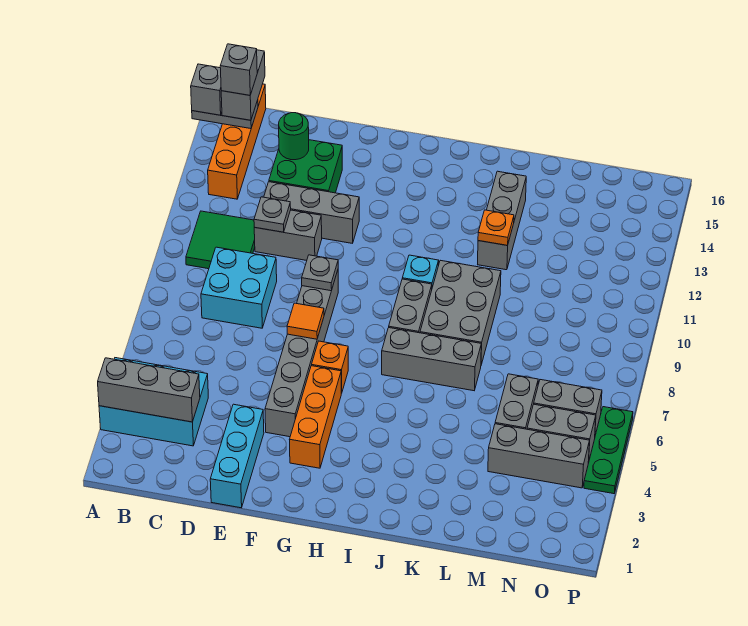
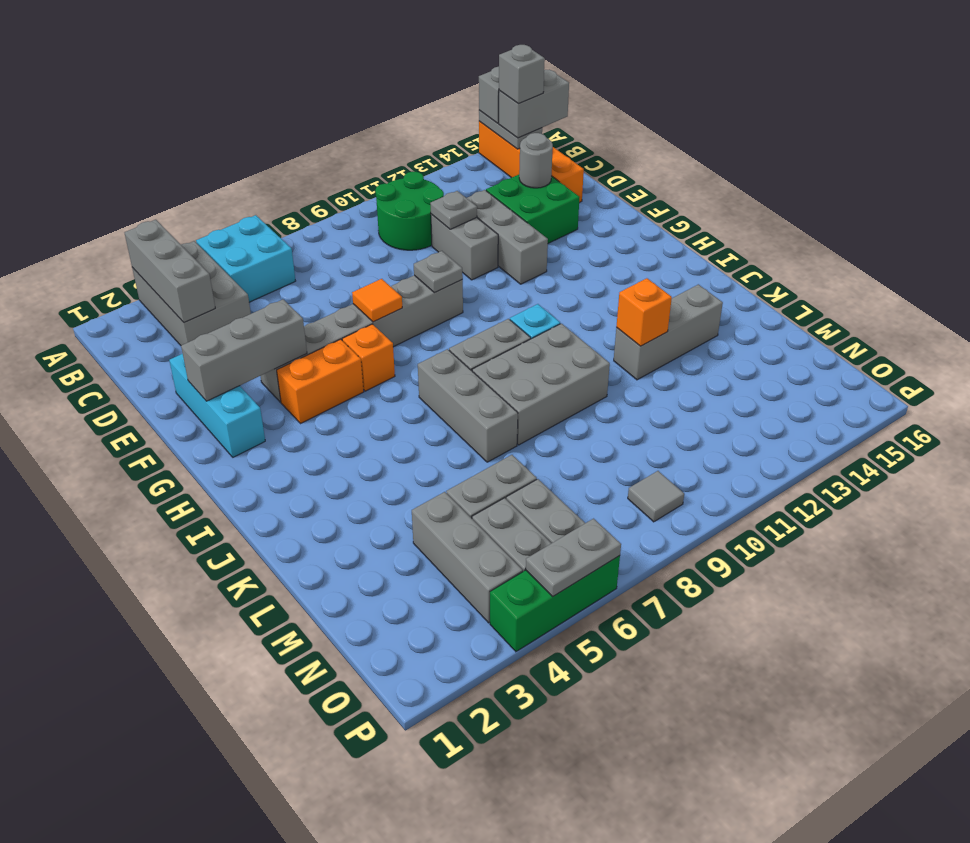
cyan 2x3 brick [99,358,208,446] -> grey 2x3 brick [132,241,251,345]
green 2x2 tile [186,211,255,269] -> green 2x2 round brick [375,172,444,250]
orange 1x4 brick [208,84,266,199] -> orange 1x4 brick turned to [479,121,584,203]
cyan 2x2 brick [201,247,277,328] -> cyan 2x2 brick moved to [196,215,295,302]
green 1x1 round brick [279,113,309,160] -> grey 1x1 round brick [519,133,553,188]
cyan 1x3 brick [210,404,264,508] -> cyan 1x3 brick turned to [169,354,265,457]
none -> grey 1x3 brick [181,299,307,401]
orange 1x3 brick [289,366,341,468] -> orange 1x2 brick [277,339,364,424]
orange 1x1 plate [478,210,514,245] -> orange 1x1 brick [616,278,672,346]
none -> grey 1x1 tile [628,471,684,522]
green 1x3 plate [584,407,633,494] -> green 1x3 brick [490,556,620,652]
none -> grey 1x2 plate [526,519,621,596]

